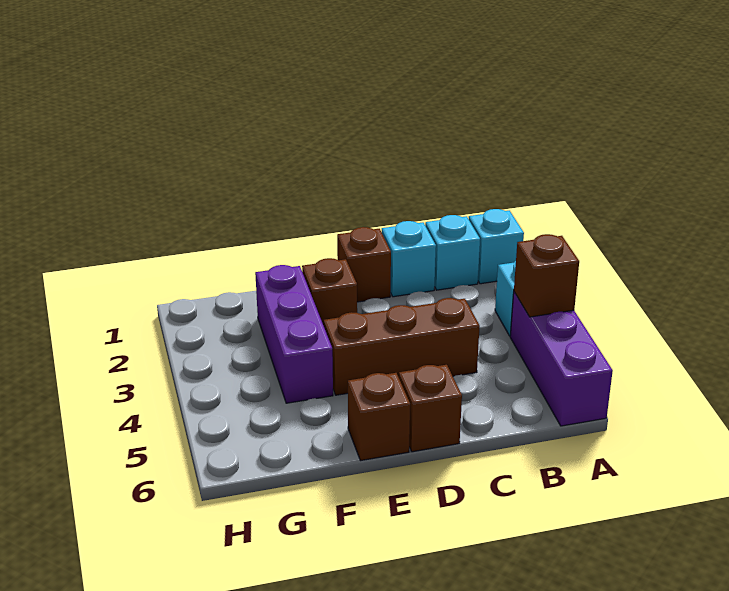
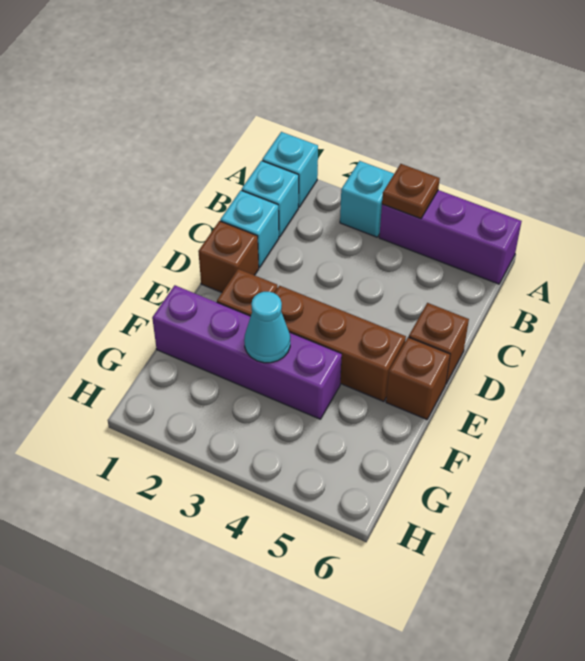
brown 1x1 brick [514,234,579,317] -> brown 1x1 plate [382,164,440,218]
brown 1x3 brick [324,298,480,395] -> brown 1x3 brick turned to [275,286,406,402]
purple 1x3 brick [255,265,333,403] -> purple 1x4 brick [152,285,342,419]
none -> cyan 1x1 cone [244,292,290,363]

